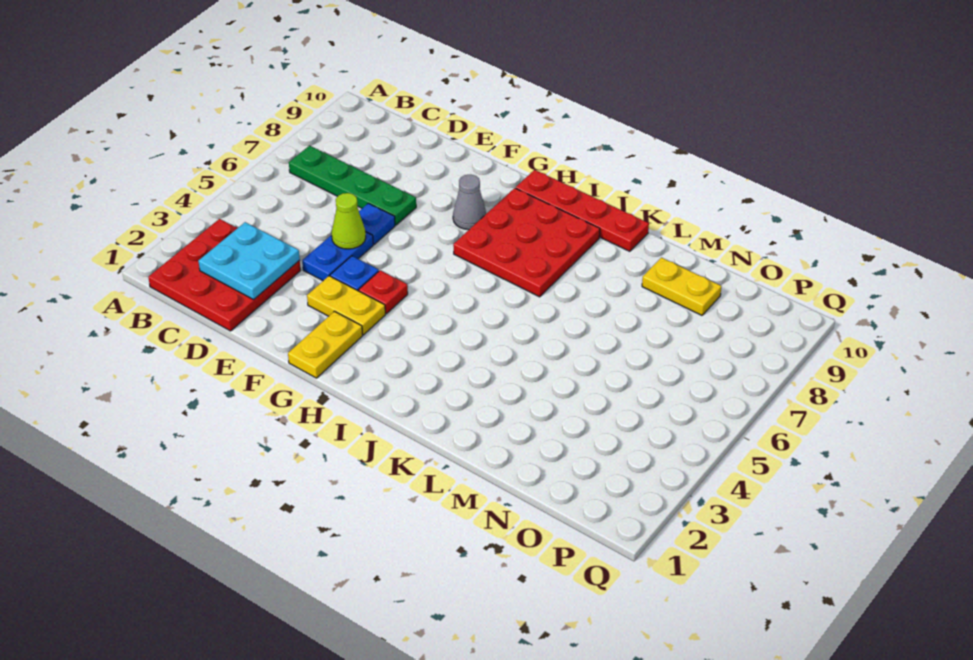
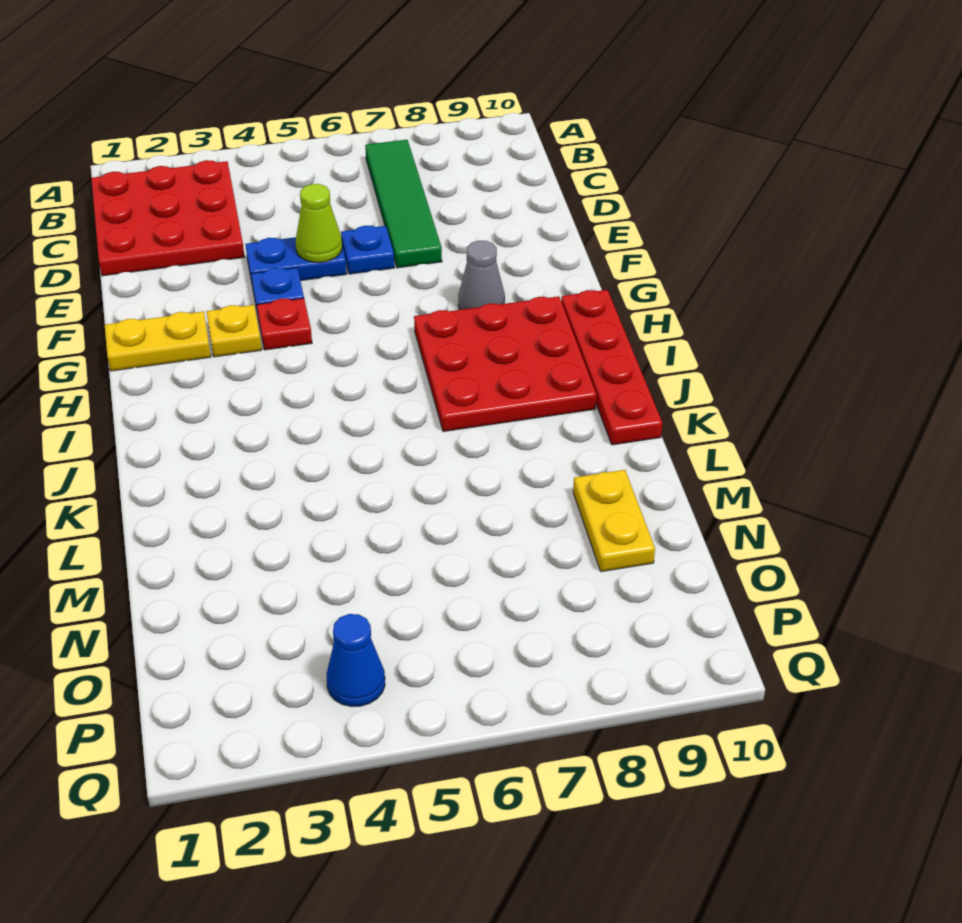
green 1x4 plate [289,146,416,225] -> green 1x4 tile [365,140,442,268]
cyan 2x2 plate [199,222,300,299] -> none
yellow 1x2 plate [307,276,385,335] -> yellow 1x1 plate [206,305,262,357]
none -> blue 1x1 cone [327,614,385,707]

